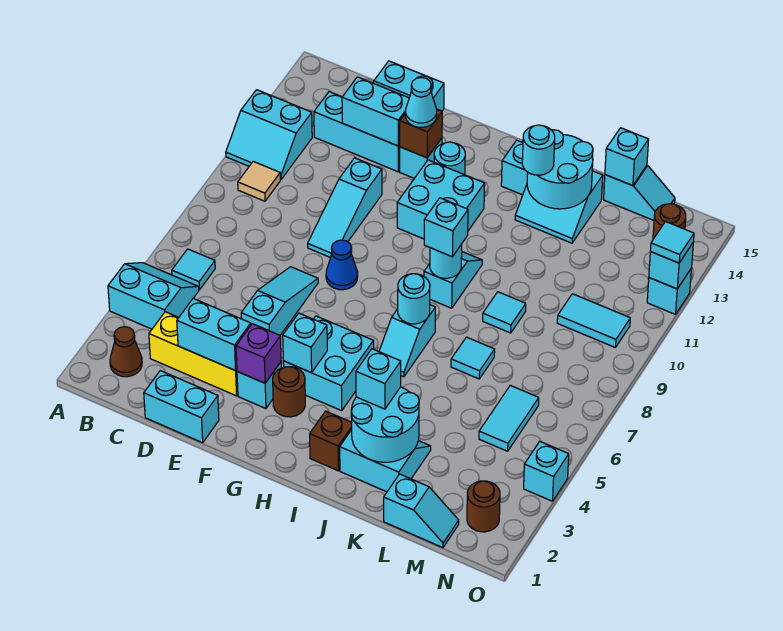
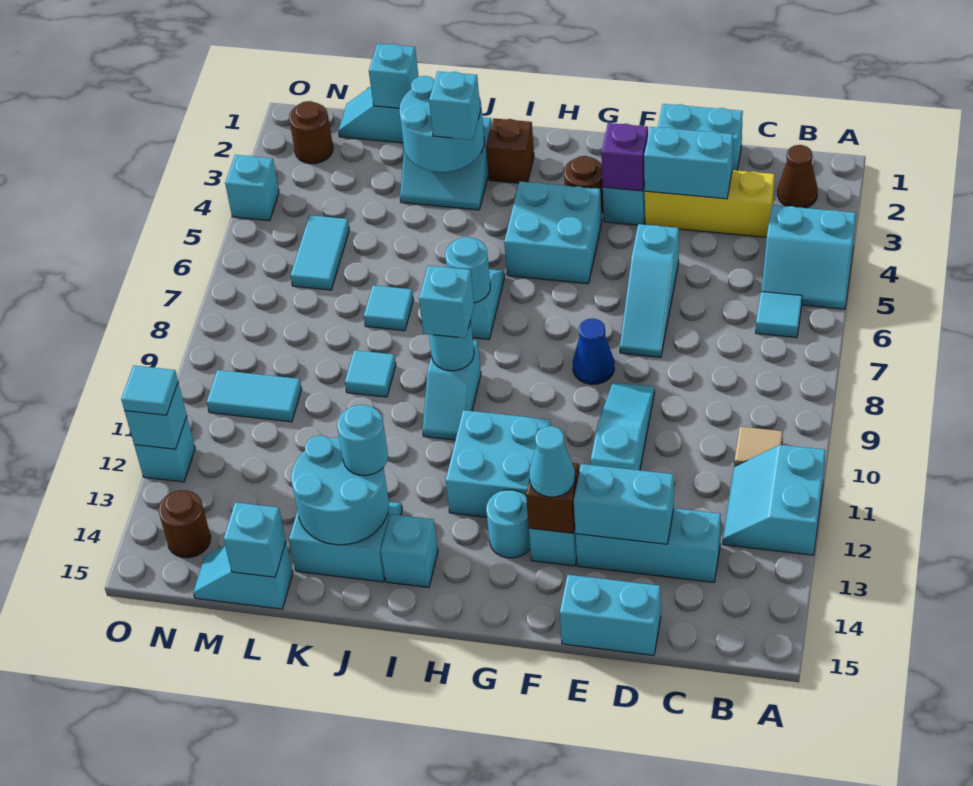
cyan 2x2 slope [226,90,312,179] -> cyan 2x2 slope turned to [723,445,825,555]
cyan 1x1 brick [283,313,327,373] -> cyan 1x1 brick moved to [369,44,419,108]

